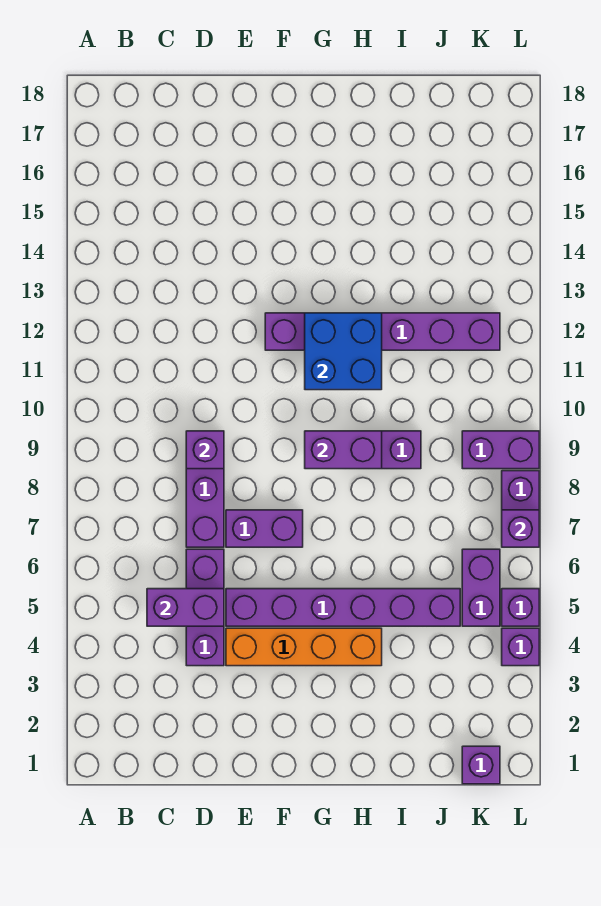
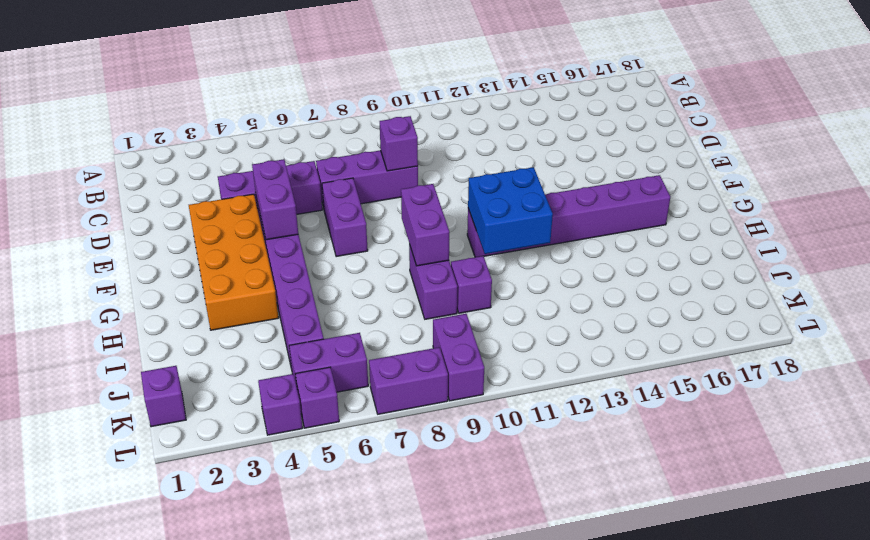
purple 1x2 brick [147,589,224,626] -> purple 1x2 brick moved to [252,159,298,240]
orange 1x4 brick [226,628,382,666] -> orange 2x4 brick [189,194,278,330]
purple 1x6 brick [265,313,500,350] -> purple 1x6 brick turned to [467,175,670,257]
purple 1x1 brick [502,510,539,547] -> purple 1x1 brick moved to [451,256,492,313]

